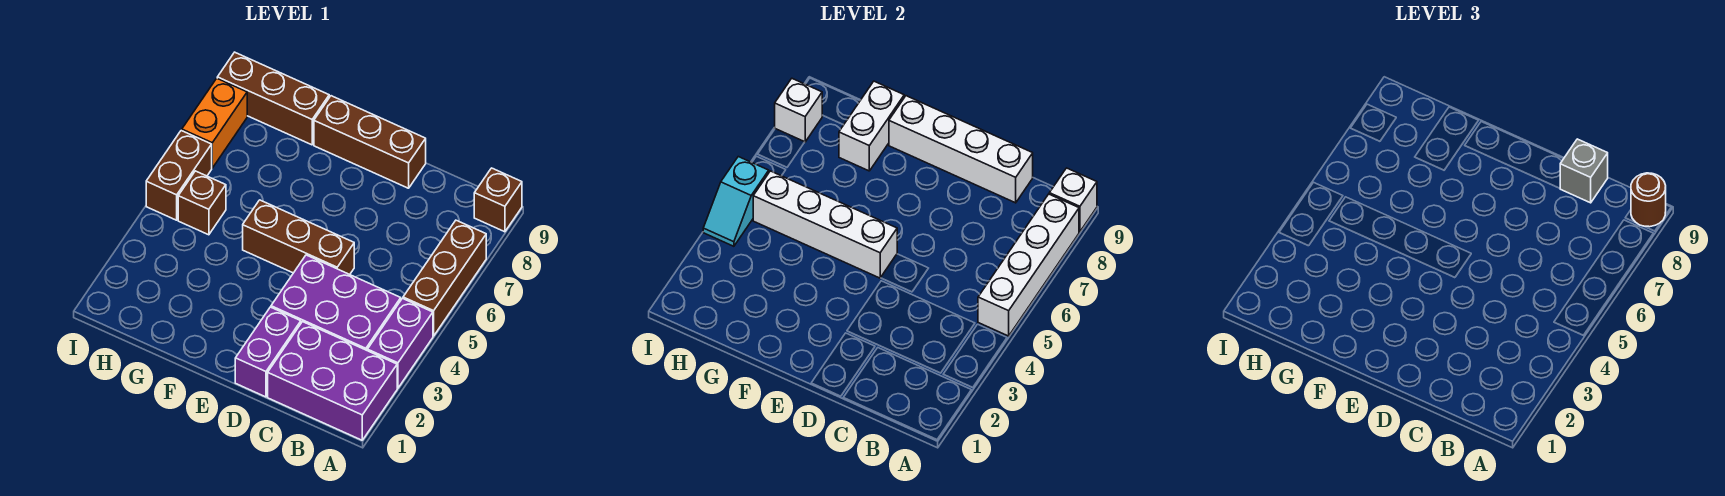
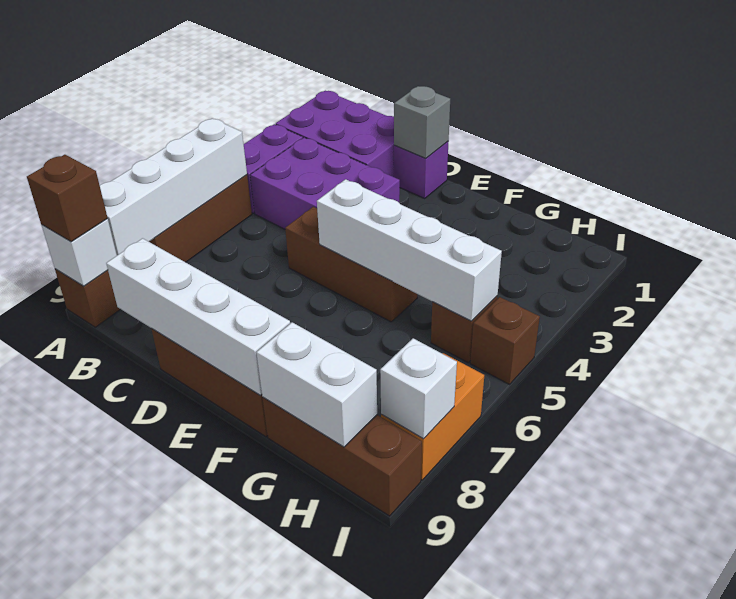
brown 1x1 round brick [1631,173,1666,227] -> brown 1x1 brick [27,155,107,242]
grey 1x1 brick [1560,139,1608,203] -> grey 1x1 brick moved to [394,86,450,158]
purple 1x2 brick [235,307,301,397] -> purple 1x1 brick [394,141,449,198]
white 1x2 brick [839,81,904,171] -> white 1x2 brick turned to [256,322,377,447]
cyan 1x2 slope [703,157,769,246] -> none
brown 1x2 brick [146,130,212,220] -> brown 1x1 brick [470,297,540,384]

